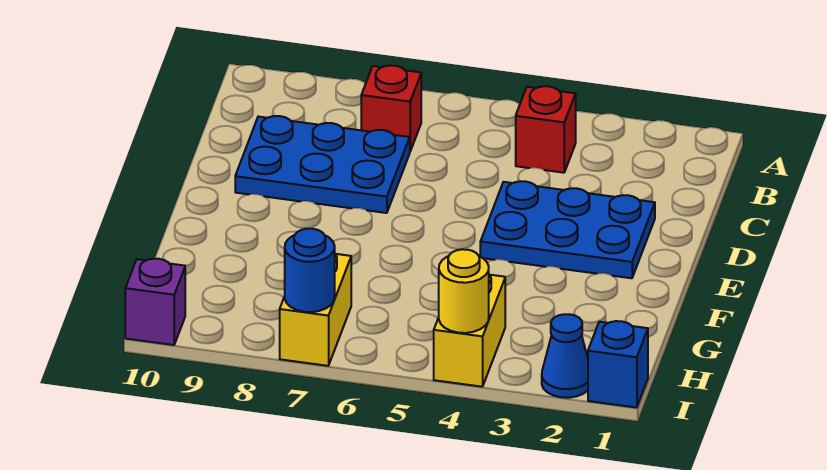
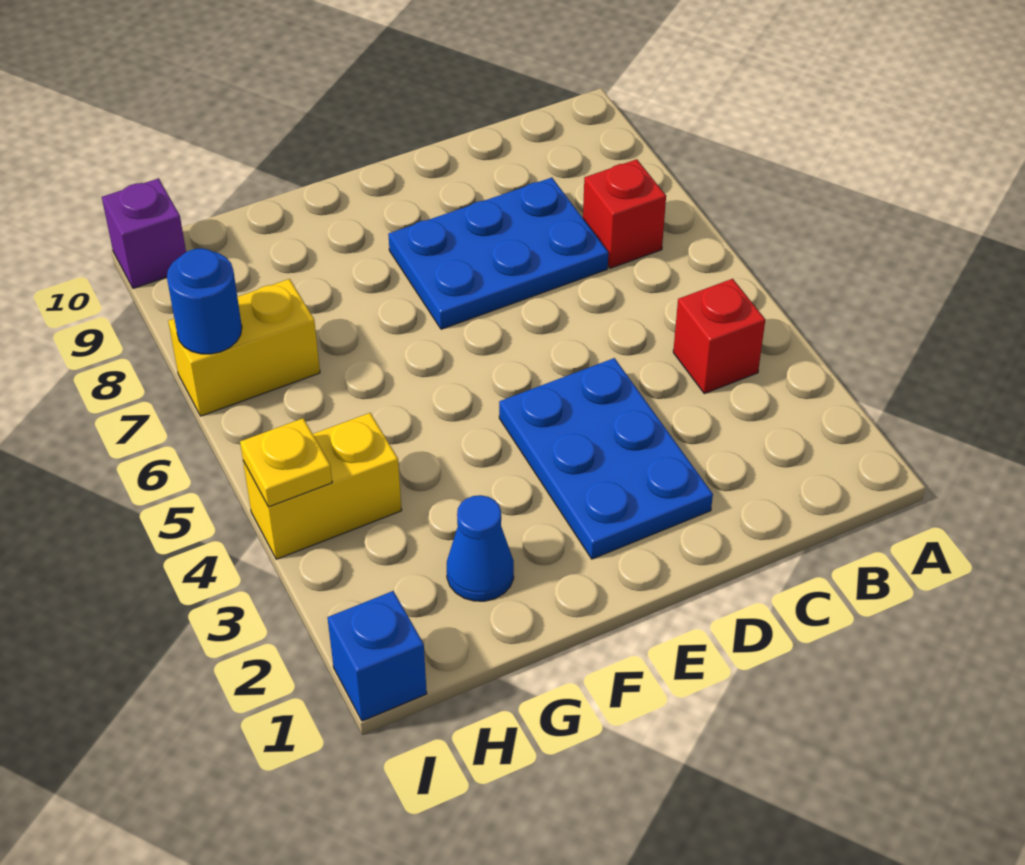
blue 2x3 plate [235,116,410,213] -> blue 2x3 plate turned to [388,178,608,329]
blue 1x1 cone [542,314,588,398] -> blue 1x1 cone moved to [447,495,514,601]
yellow 1x1 round brick [439,249,489,333] -> yellow 1x1 plate [240,418,332,507]

